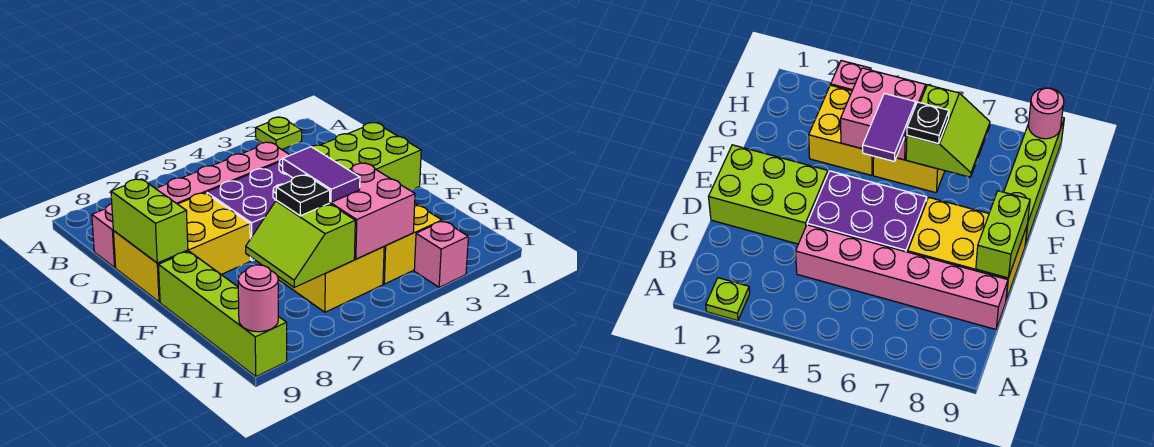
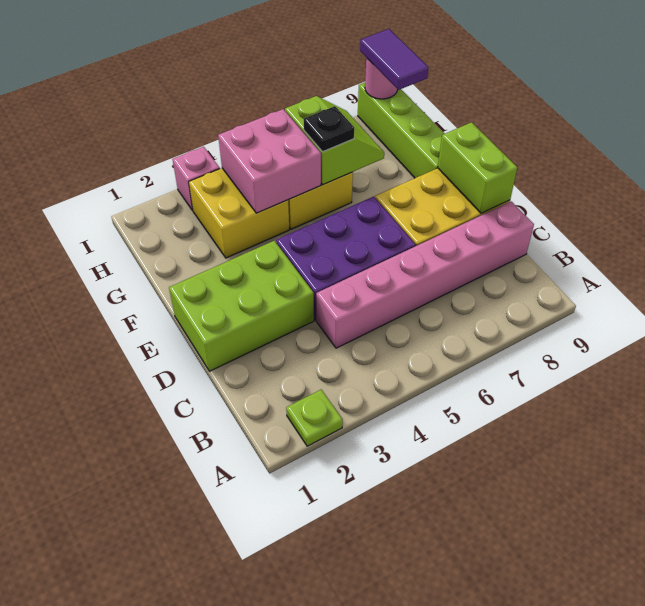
purple 1x2 tile [283,147,360,202] -> purple 1x2 tile moved to [360,29,429,90]

